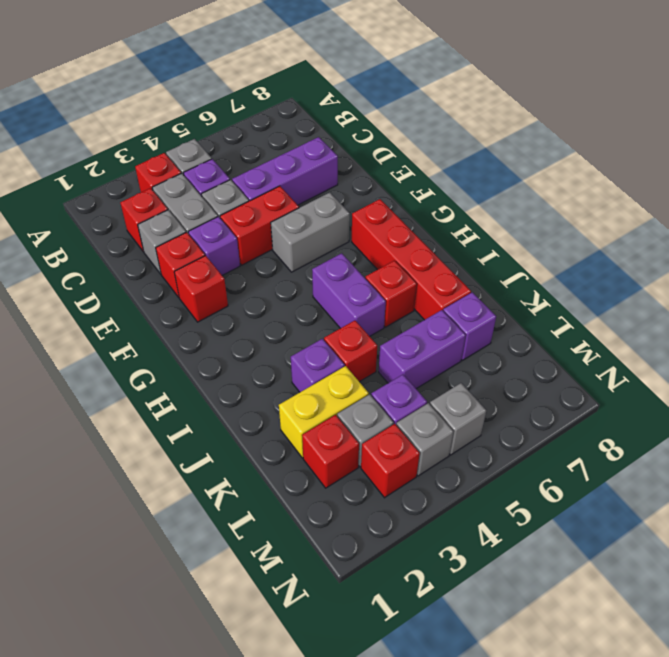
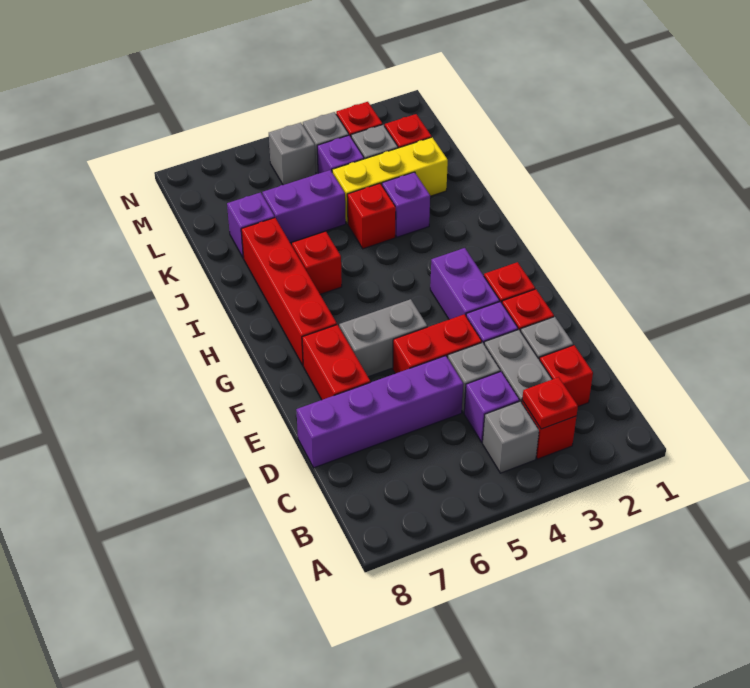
none -> red 1x1 plate [522,377,578,429]
purple 1x3 brick [232,137,338,205] -> purple 1x4 brick [296,356,463,468]
none -> red 1x2 brick [302,325,370,400]
purple 1x2 brick [312,253,386,336] -> purple 1x2 brick moved to [430,248,500,319]
yellow 1x2 brick [279,366,369,458] -> yellow 1x3 brick [332,137,448,224]

